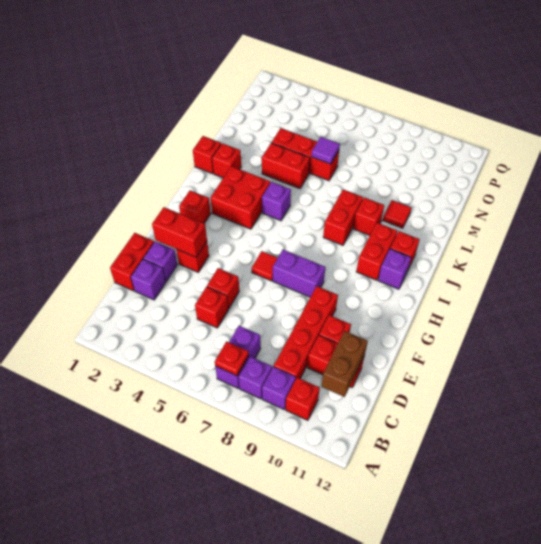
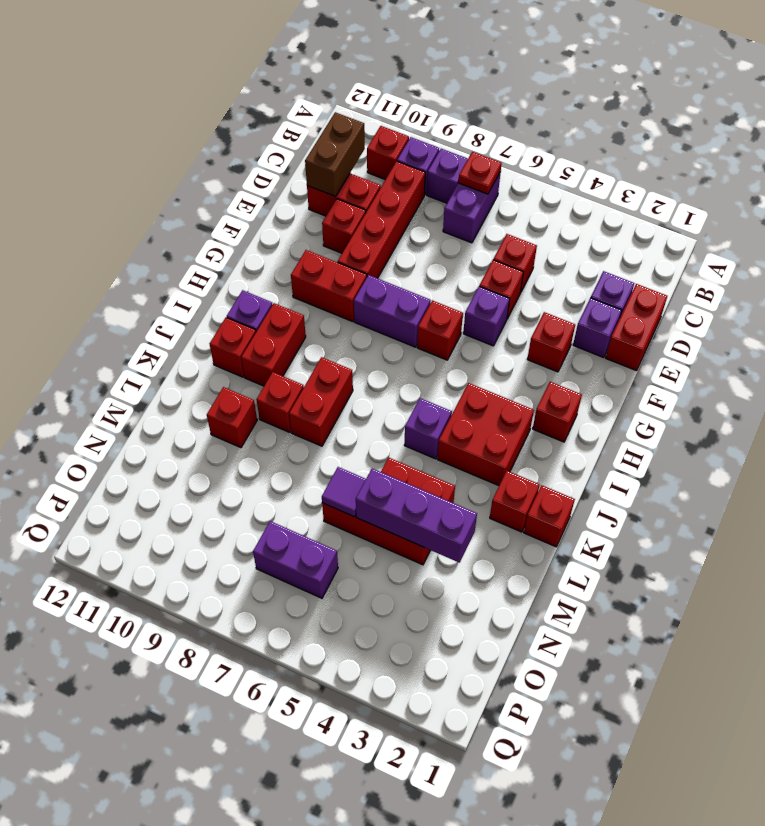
red 1x2 brick [152,207,207,257] -> red 1x2 brick moved to [291,250,367,322]
none -> purple 1x1 brick [463,286,510,346]
red 1x1 tile [252,251,277,281] -> red 1x1 brick [417,300,463,360]
red 1x1 tile [383,200,411,228] -> red 1x1 brick [207,387,257,448]
none -> purple 1x3 brick [356,468,477,563]
none -> purple 1x2 brick [253,521,338,598]

